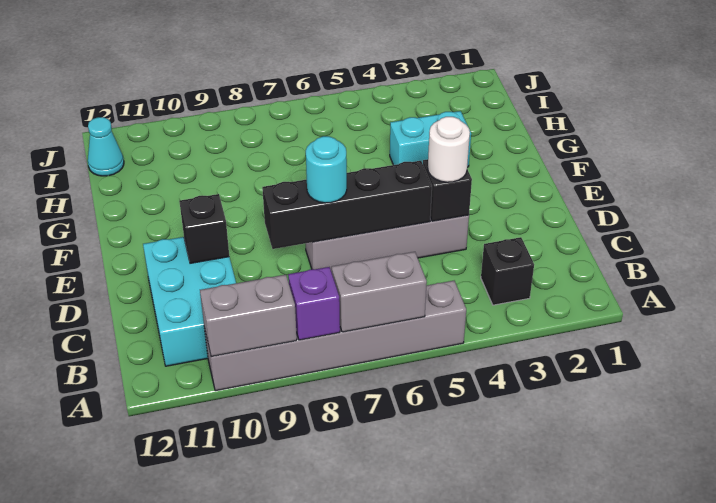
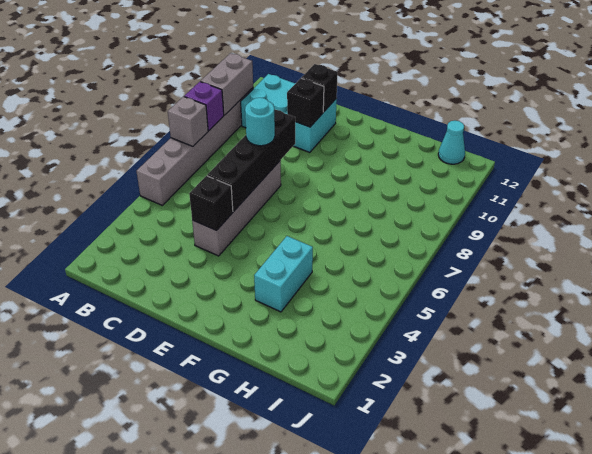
grey 1x2 brick [332,252,427,332] -> grey 1x1 brick [168,97,208,146]
black 1x1 brick [481,237,534,305] -> black 1x1 brick moved to [302,64,338,112]
white 1x1 round brick [428,117,470,182] -> none

